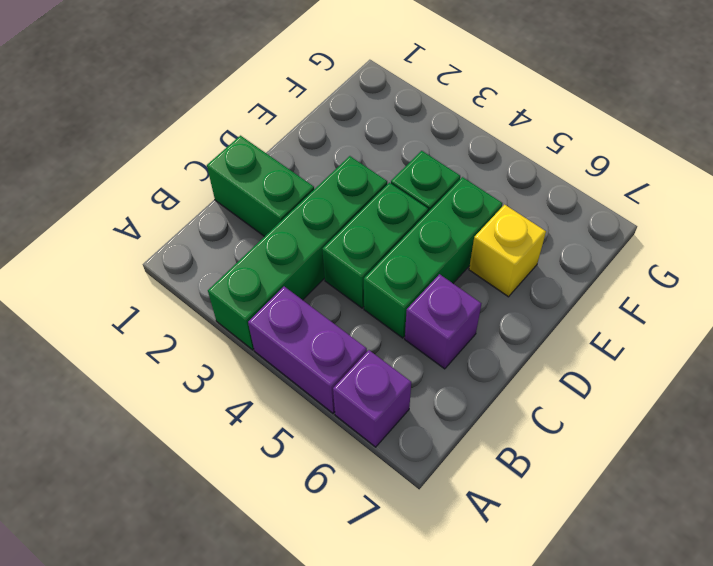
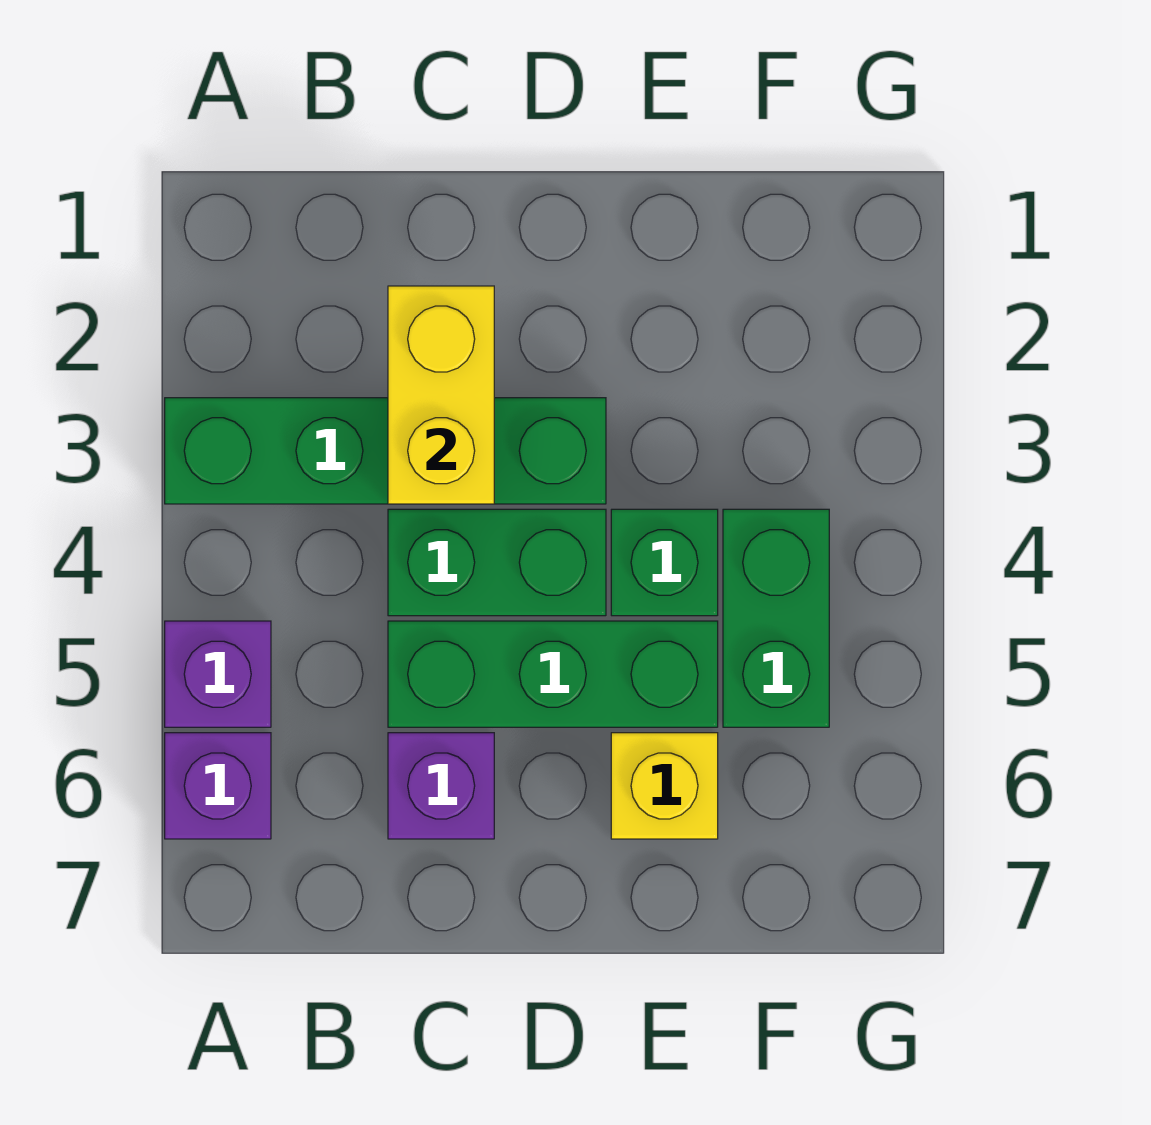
purple 1x2 brick [248,287,367,413] -> purple 1x1 brick [165,621,271,727]
green 1x2 brick [207,136,314,237] -> green 1x2 brick moved to [723,509,829,727]
none -> yellow 1x2 brick [388,286,494,504]

